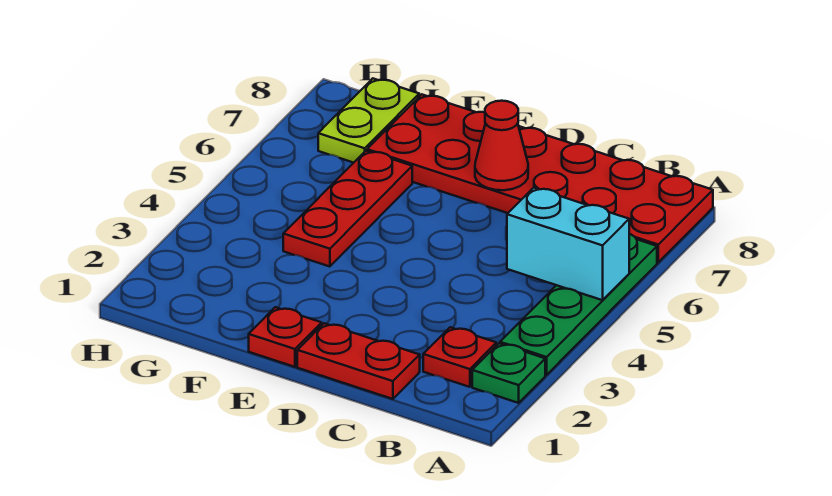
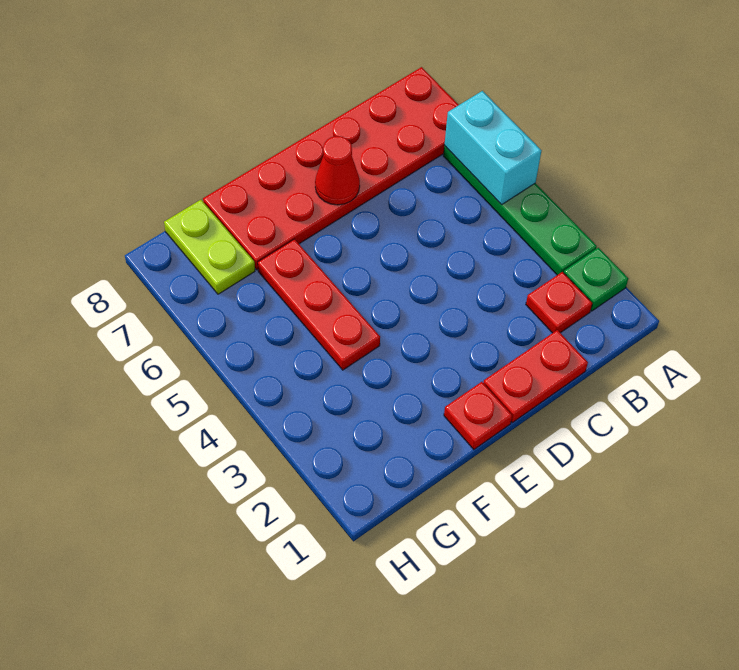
cyan 1x2 brick [507,188,629,300] -> cyan 1x2 brick turned to [445,91,541,205]

